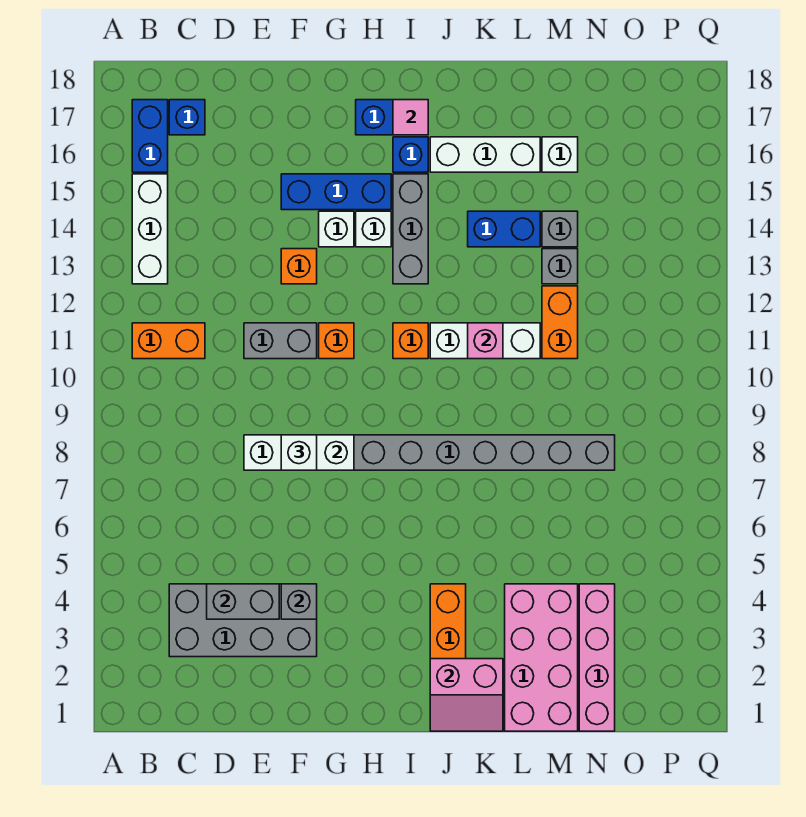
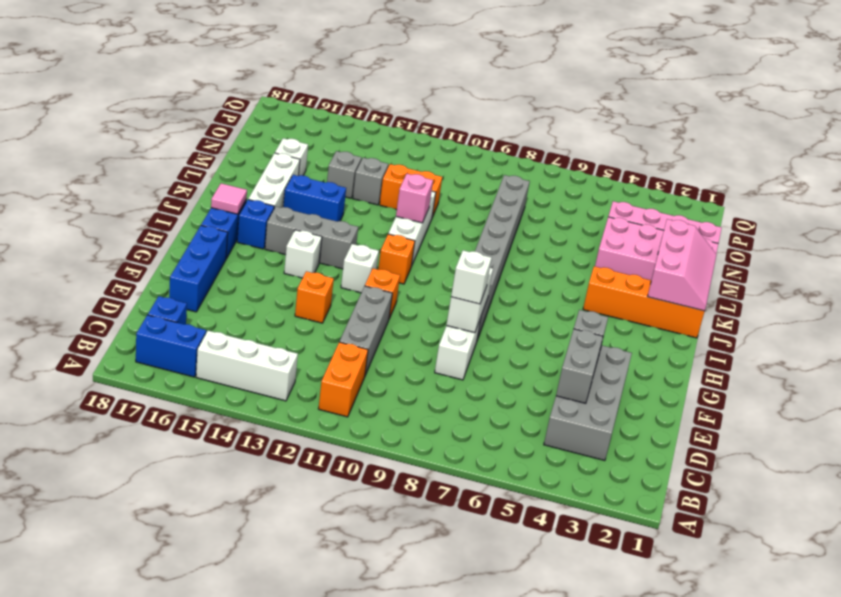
grey 1x2 brick [244,323,317,359] -> grey 1x3 brick [340,286,392,375]
blue 1x3 brick [281,174,391,210] -> blue 1x3 brick moved to [169,226,228,312]
white 1x1 brick [319,211,354,247] -> white 1x1 brick moved to [341,244,379,293]
pink 2x2 slope [430,659,503,731] -> pink 2x3 slope [648,219,716,311]
blue 1x2 brick [468,211,540,247] -> blue 1x2 brick turned to [283,175,346,222]

